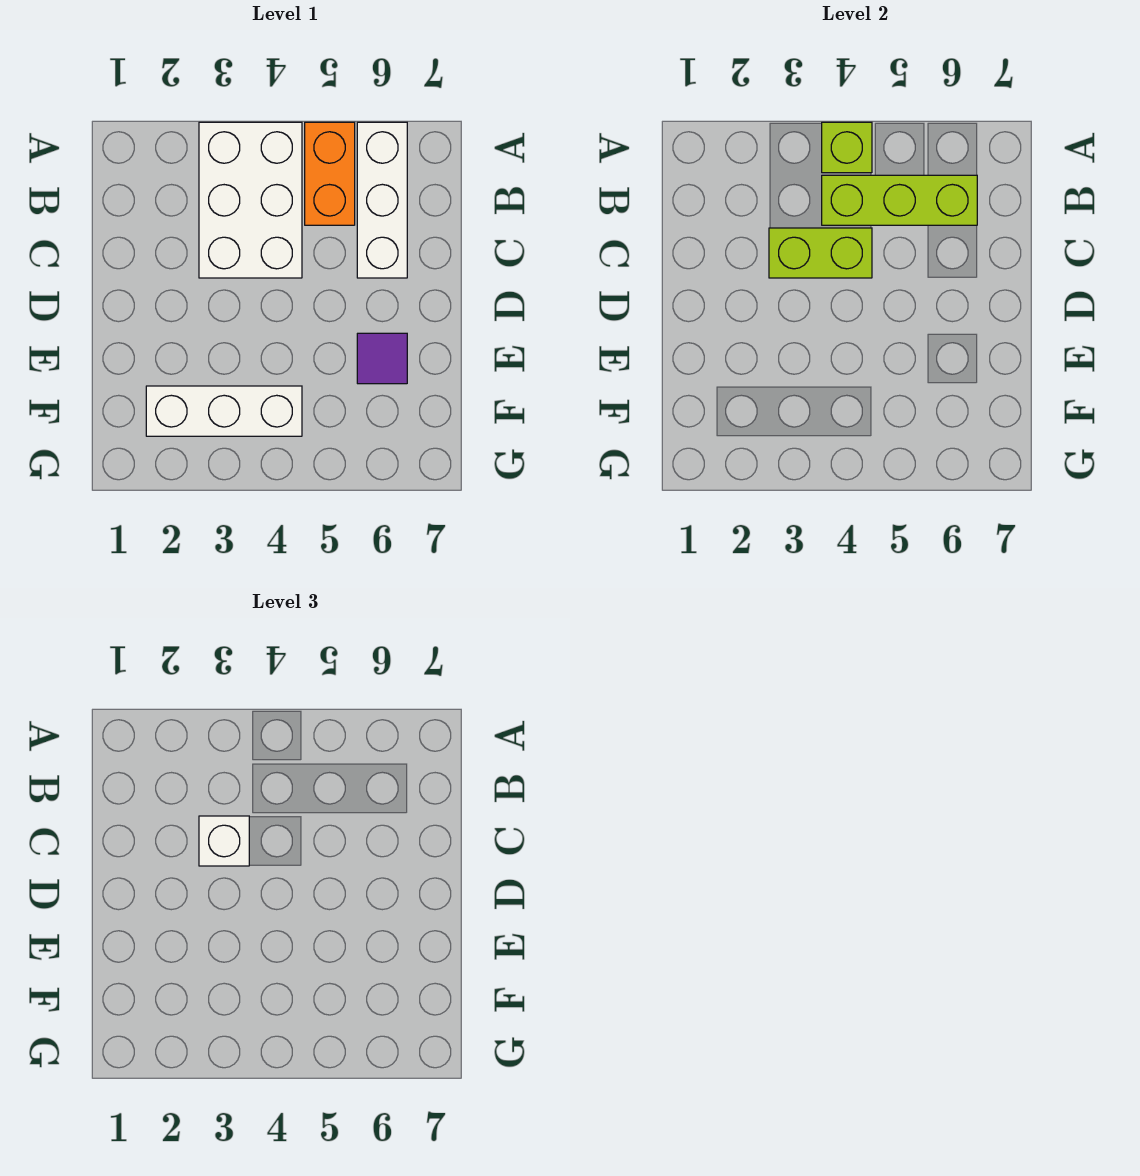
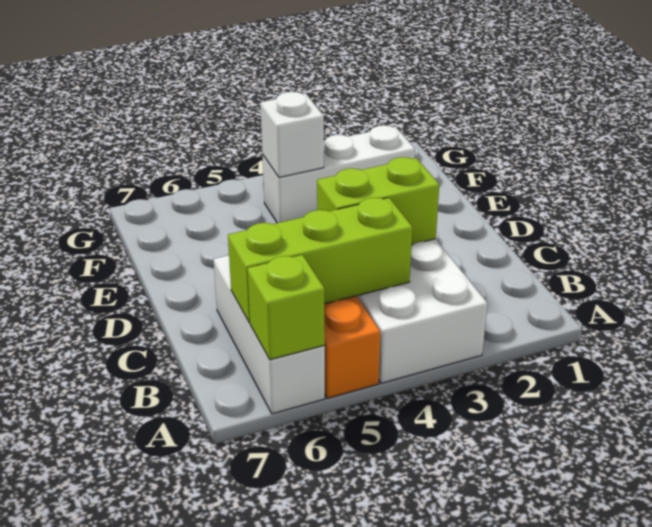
lime 1x1 brick [822,122,872,173] -> lime 1x1 brick moved to [247,255,325,360]
white 1x1 brick [199,816,249,866] -> white 1x1 brick moved to [261,92,324,178]
purple 1x1 tile [357,333,407,384] -> none

